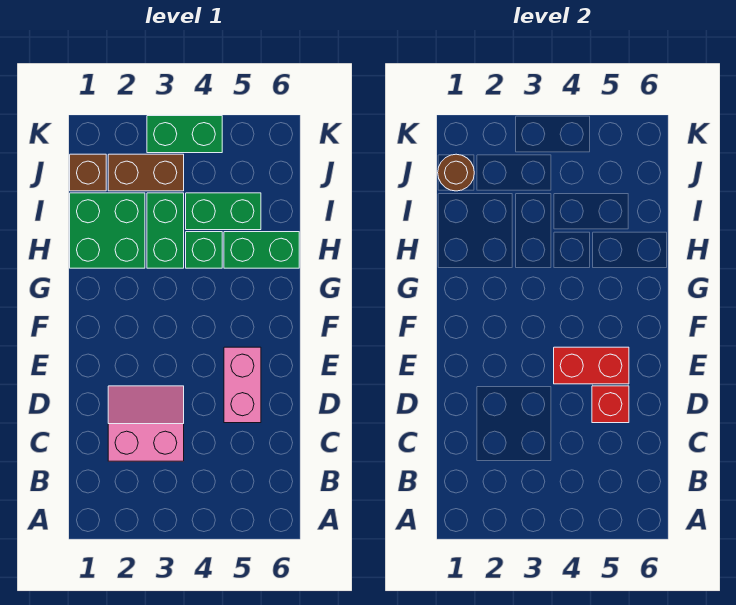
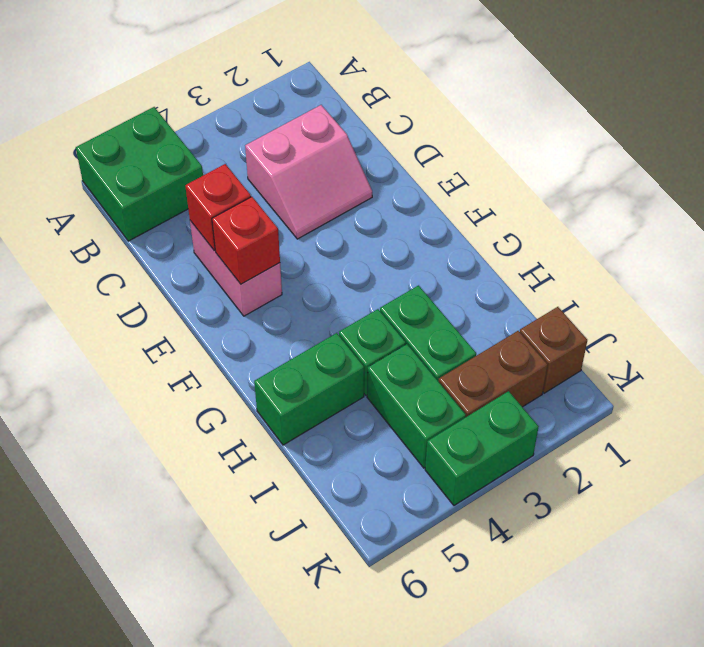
red 1x2 brick [554,347,629,384] -> red 1x1 brick [212,197,280,284]
green 2x2 brick [70,193,145,268] -> green 2x2 brick moved to [76,107,203,241]
green 1x2 brick [186,193,261,230] -> green 1x2 brick turned to [367,344,466,468]
brown 1x1 round brick [438,154,474,191] -> none

